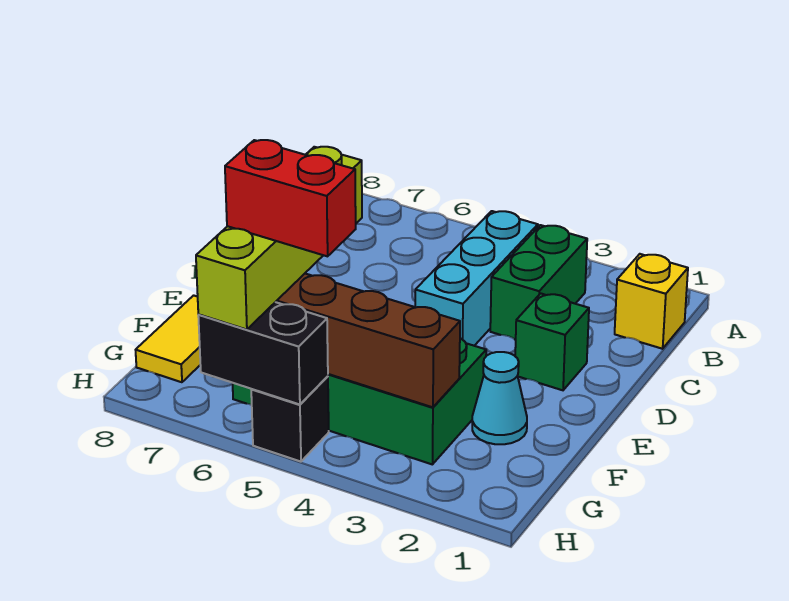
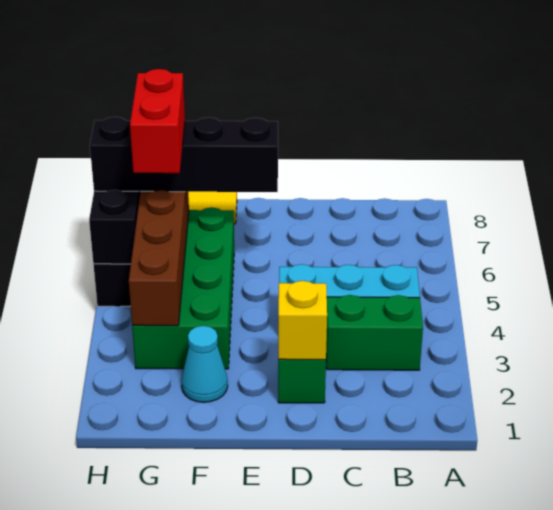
yellow 1x1 brick [615,254,688,349] -> yellow 1x1 brick moved to [278,281,327,360]
lime 1x4 brick [196,147,362,330] -> black 1x4 brick [90,117,278,192]

